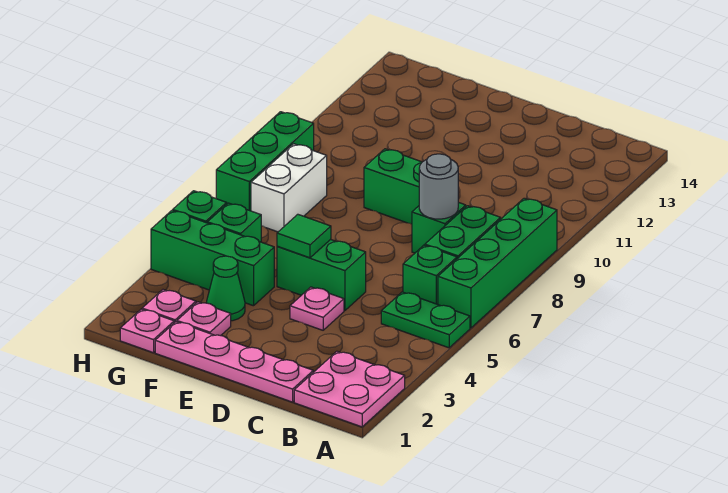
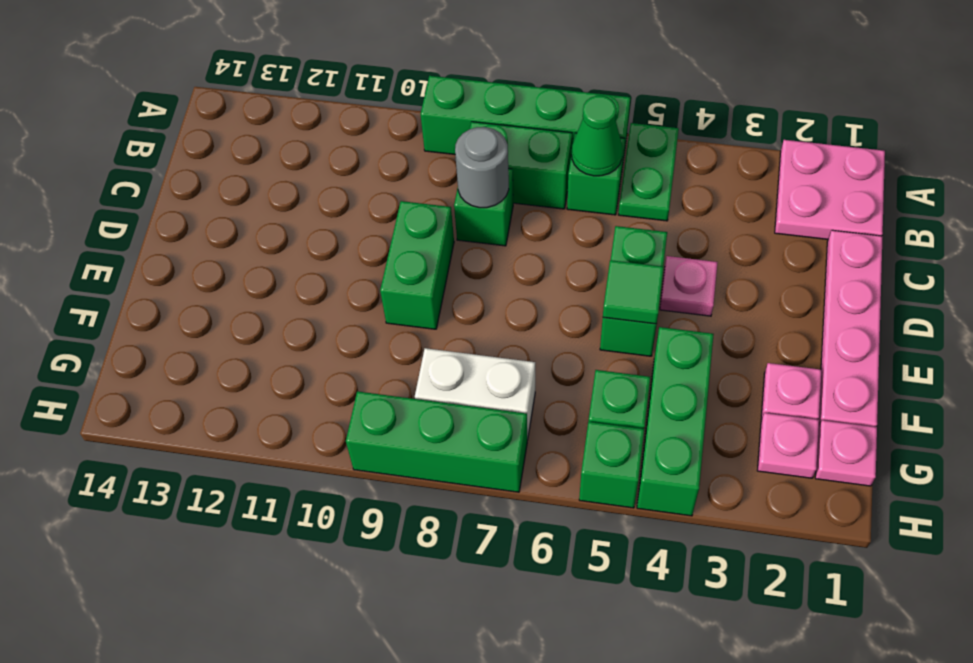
green 1x1 cone [206,256,245,321] -> green 1x1 cone moved to [572,96,623,176]

